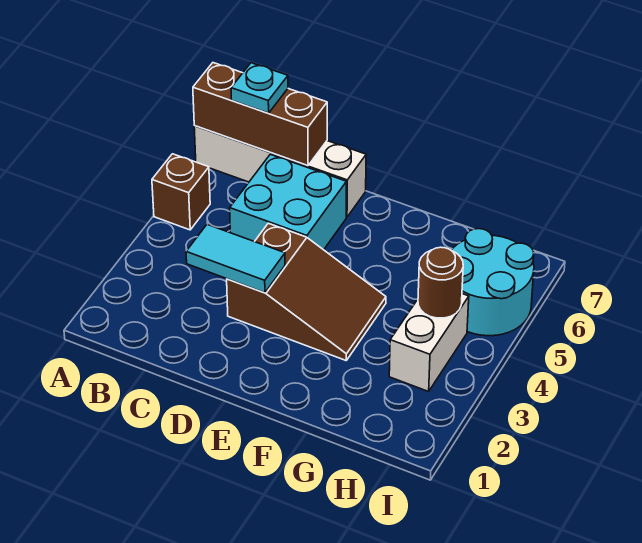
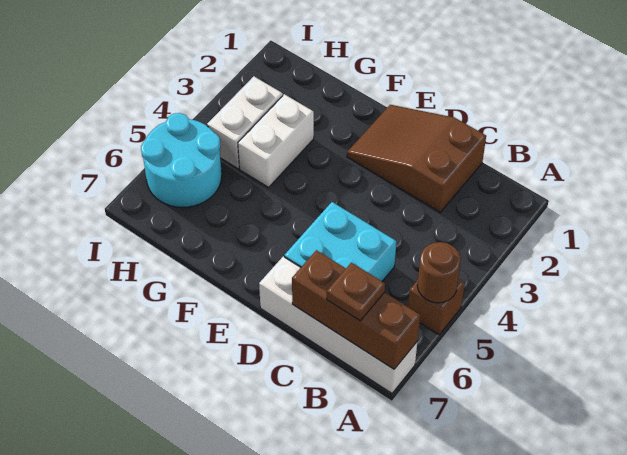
cyan 1x1 plate [231,63,288,113] -> brown 1x1 plate [327,263,385,321]
cyan 1x2 tile [186,224,285,293] -> none
brown 2x3 slope [227,223,386,360] -> brown 2x3 slope moved to [347,105,486,212]
none -> white 1x2 brick [238,94,314,187]
brown 1x1 round brick [418,247,463,318] -> brown 1x1 round brick moved to [417,242,461,303]

